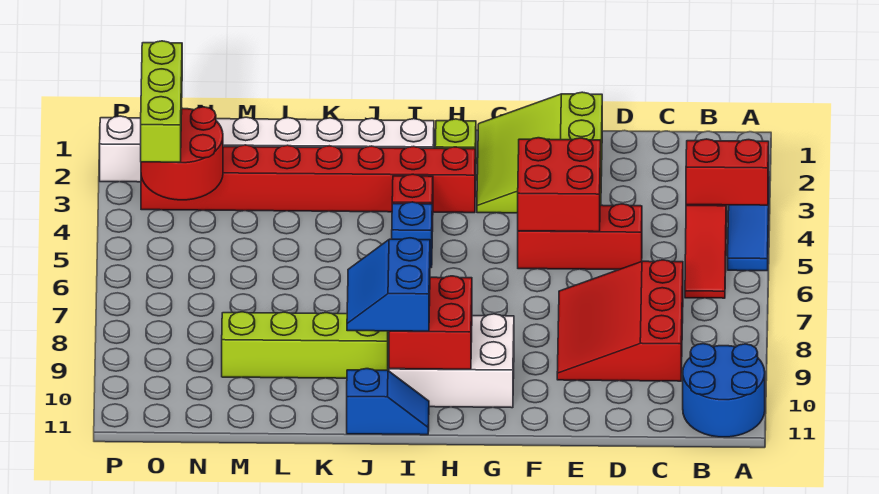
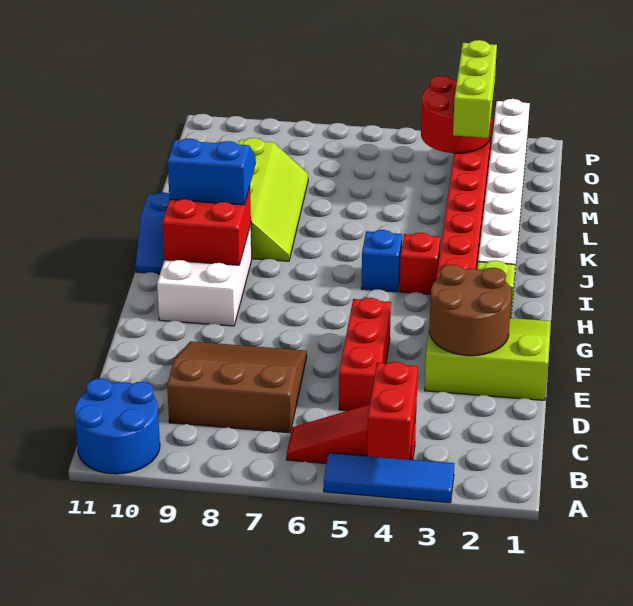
red 3x3 slope [557,260,683,381] -> brown 3x3 slope [167,341,307,433]
none -> brown 2x2 round brick [429,265,511,356]
red 2x2 brick [518,138,601,232] -> none
lime 1x3 brick [141,41,182,162] -> lime 1x3 brick turned to [453,40,497,138]

